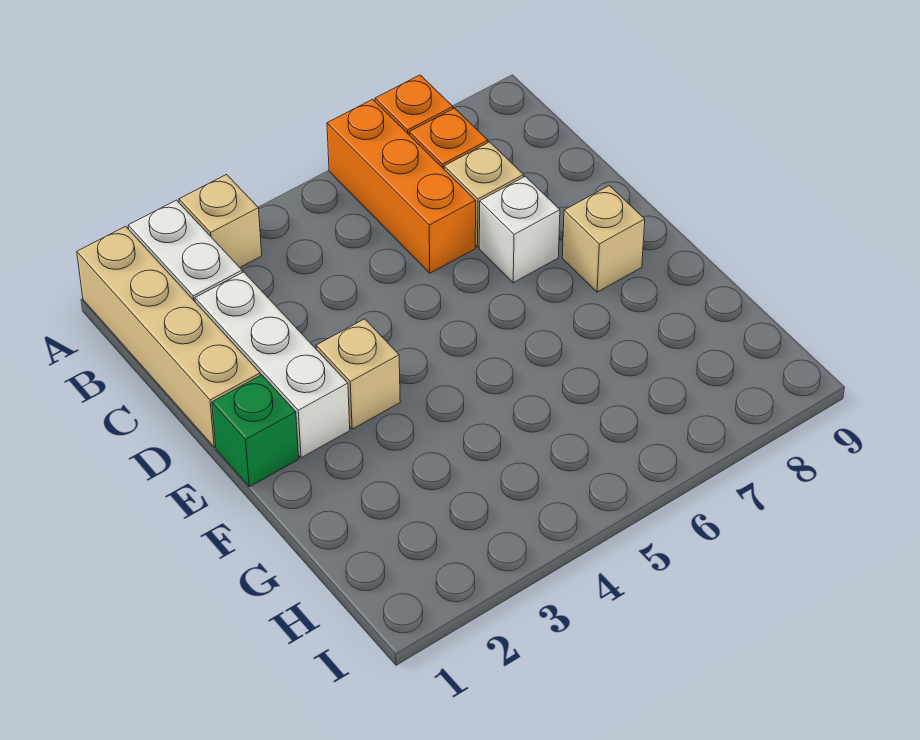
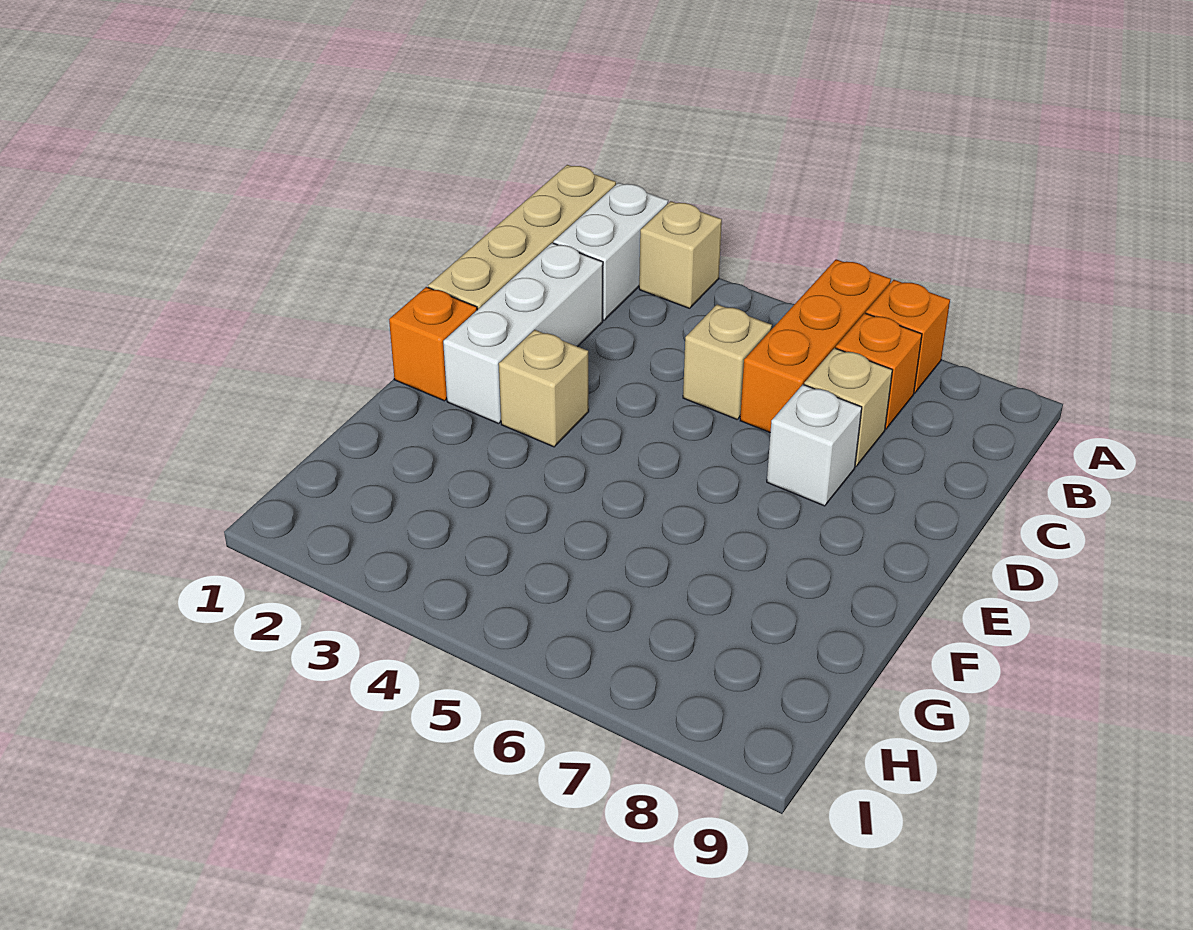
green 1x1 brick [212,375,299,487] -> orange 1x1 brick [389,287,477,401]
tan 1x1 brick [562,186,645,292] -> tan 1x1 brick moved to [683,304,772,419]

